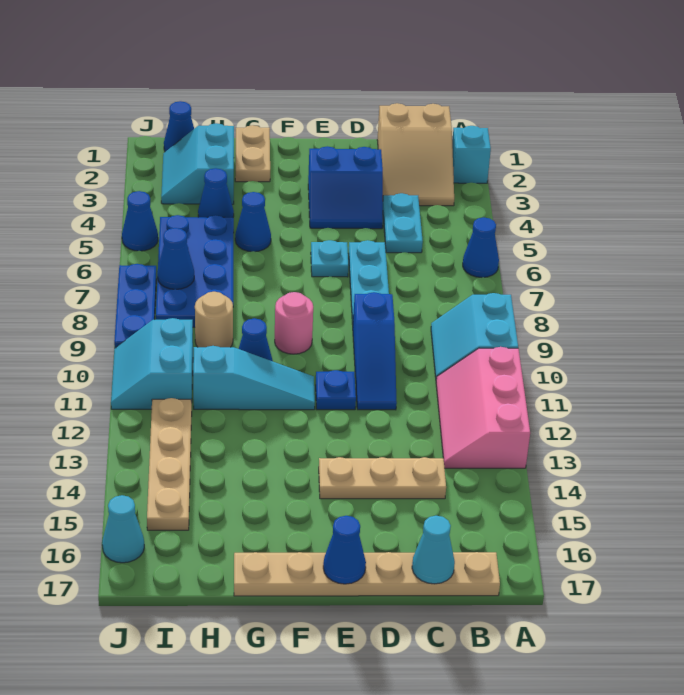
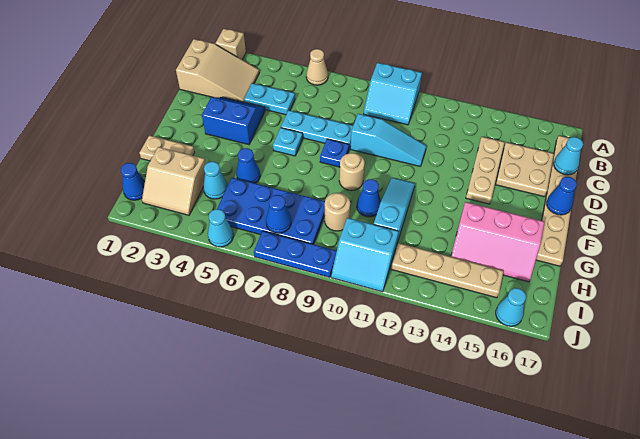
cyan 1x1 brick [452,126,491,183] -> tan 1x1 brick [215,29,246,60]
blue 1x1 cone [463,217,499,278] -> tan 1x1 cone [306,49,328,85]
pink 2x3 slope [436,347,530,468] -> pink 2x3 slope moved to [451,202,544,282]
none -> tan 2x2 plate [496,142,554,197]
blue 2x2 slope [308,146,383,229] -> blue 2x2 slope turned to [202,97,265,145]
blue 1x3 slope [353,292,397,410] -> cyan 1x3 slope [351,114,426,166]
blue 1x1 plate [316,370,356,410] -> blue 1x1 plate moved to [320,139,349,167]
pink 1x1 round brick [275,292,313,354] -> tan 1x1 round brick [339,153,365,191]
cyan 2x2 slope [161,123,234,204] -> tan 2x2 slope [142,147,206,215]
blue 1x1 cone [198,168,234,218] -> cyan 1x1 cone [203,162,227,199]
blue 1x1 cone [122,191,158,251] -> cyan 1x1 cone [208,209,233,247]

